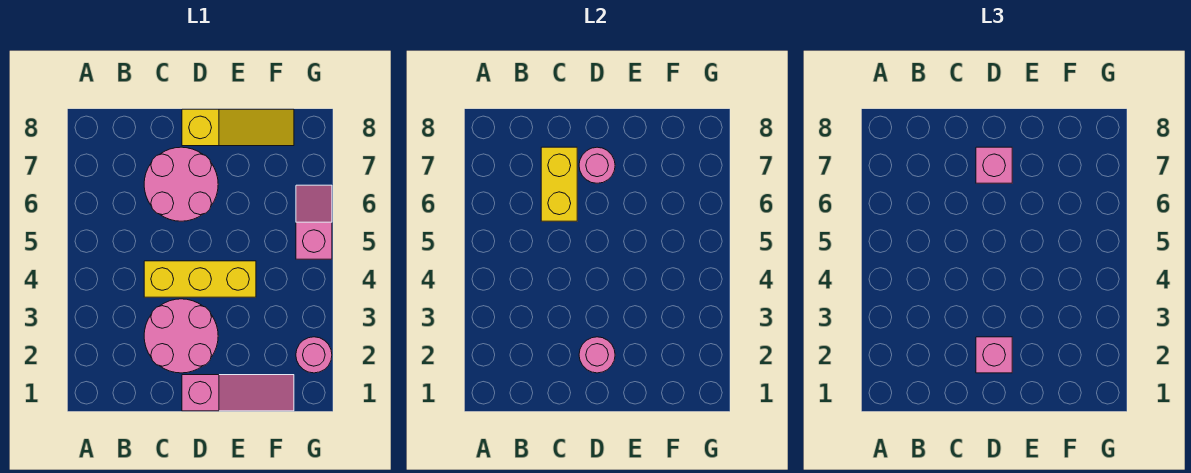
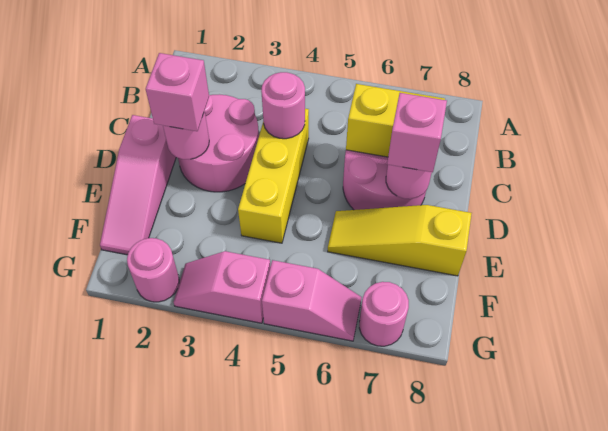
none -> pink 1x1 round brick [261,72,305,139]
yellow 1x3 slope [182,109,294,146] -> yellow 1x3 slope turned to [328,205,472,276]
none -> pink 1x2 slope [174,251,271,323]
none -> pink 1x1 round brick [359,282,409,346]

